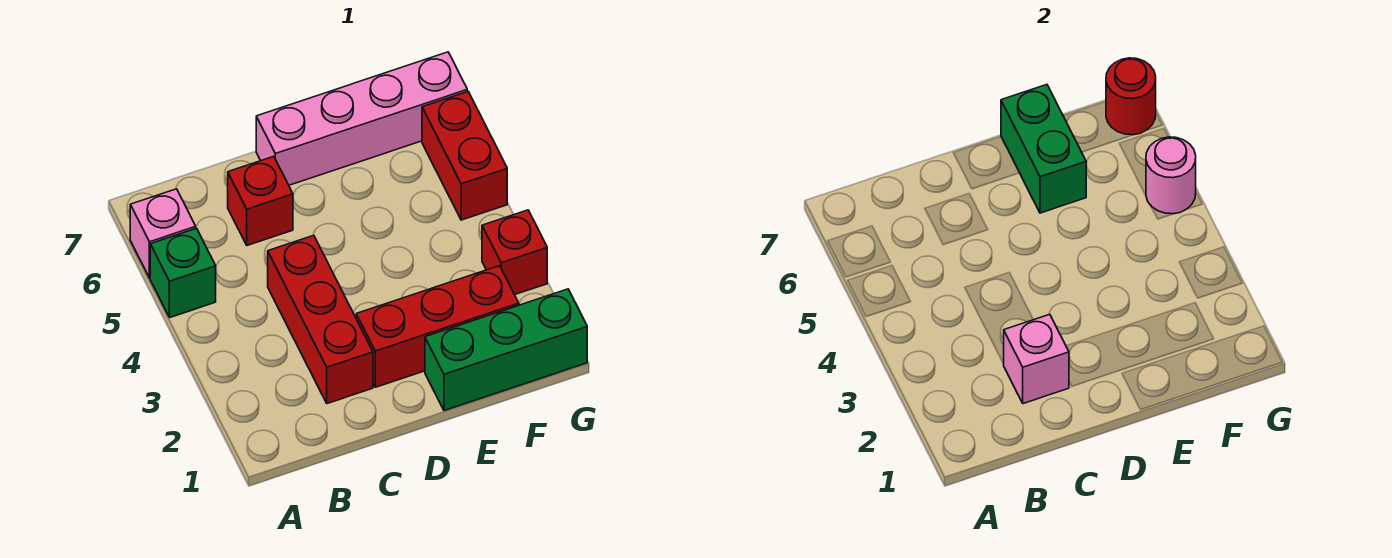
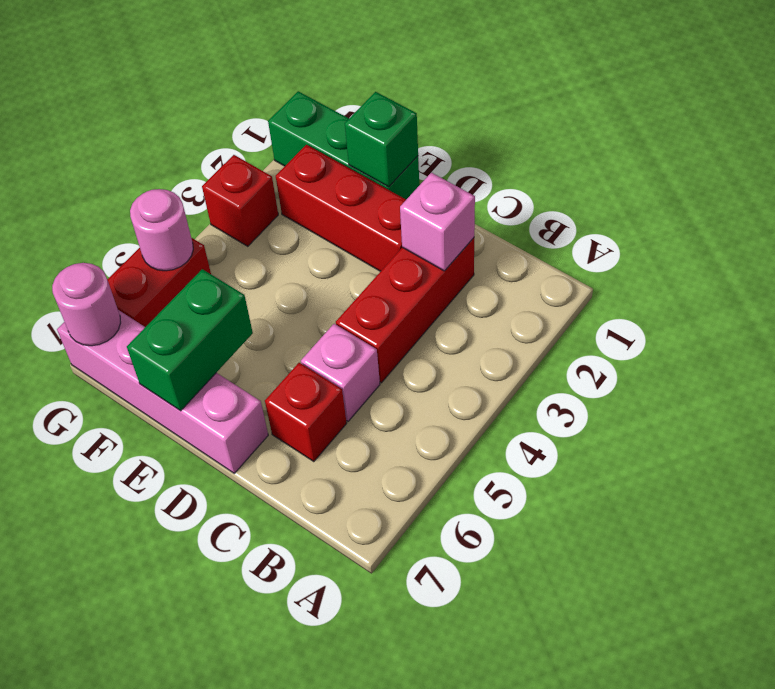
green 1x1 brick [150,228,216,317] -> green 1x1 brick moved to [345,92,418,187]
pink 1x1 brick [130,189,196,278] -> pink 1x1 brick moved to [301,324,380,421]
red 1x1 round brick [1106,58,1156,135] -> pink 1x1 round brick [52,263,121,346]

